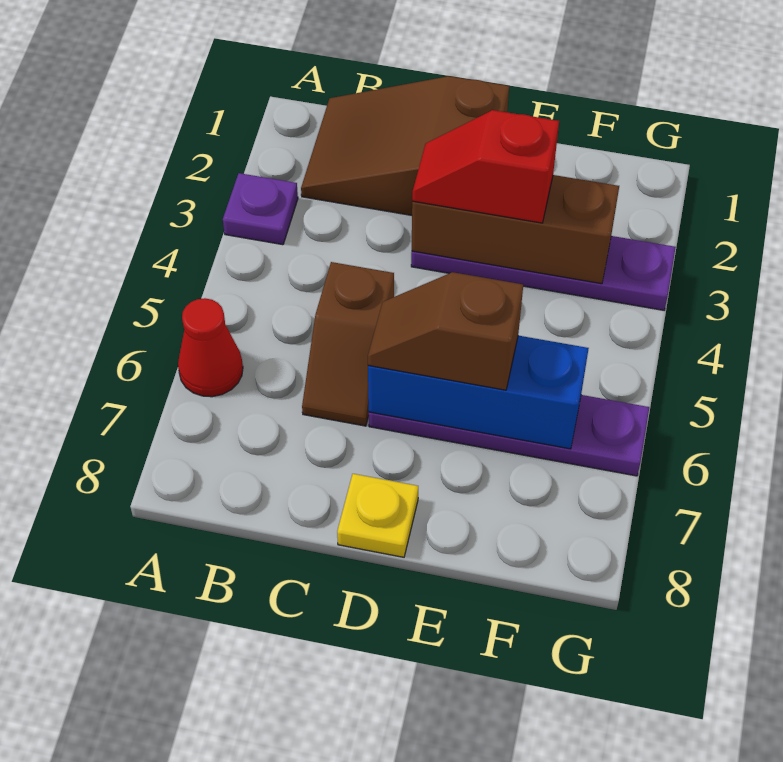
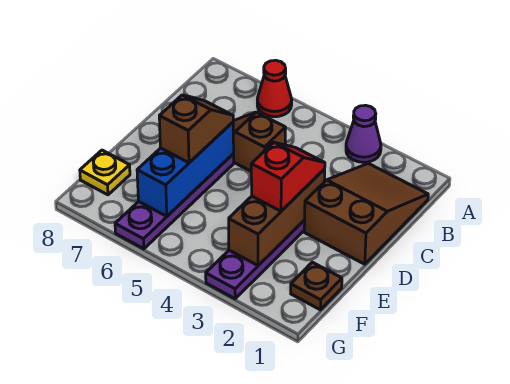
purple 1x1 plate [223,173,298,245] -> purple 1x1 cone [346,105,381,162]
yellow 1x1 plate [337,474,418,557] -> yellow 1x1 plate moved to [80,150,130,195]
none -> brown 1x1 plate [291,262,342,310]

